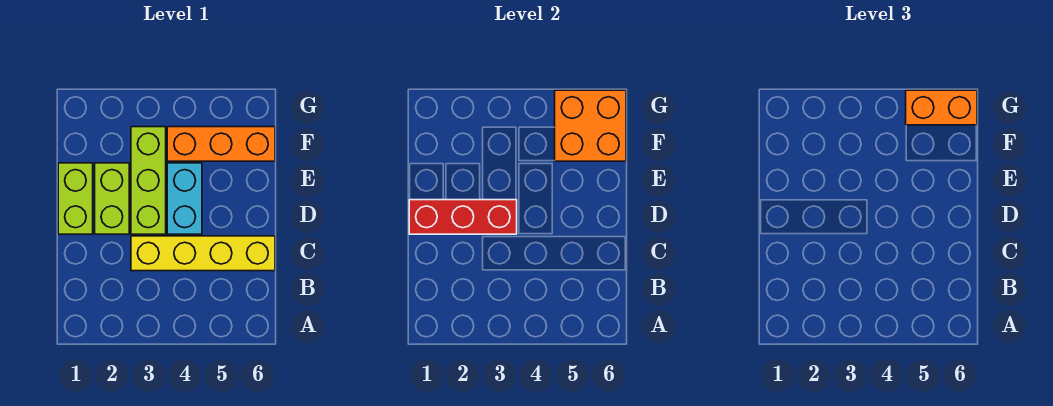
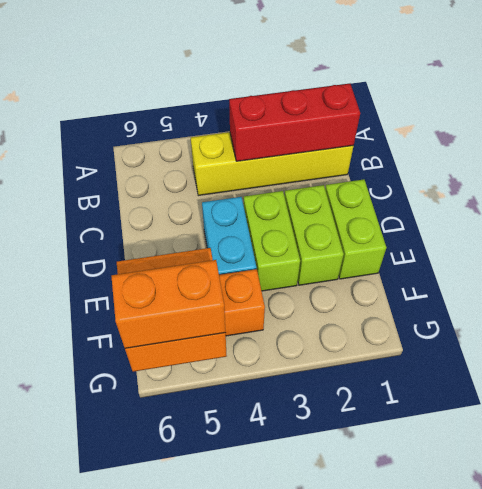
yellow 1x4 brick [131,236,275,271] -> yellow 1x4 brick moved to [191,132,353,195]
red 1x3 brick [409,200,517,234] -> red 1x3 brick moved to [229,84,360,161]
lime 1x3 brick [131,127,166,234] -> lime 1x2 brick [244,191,300,291]

